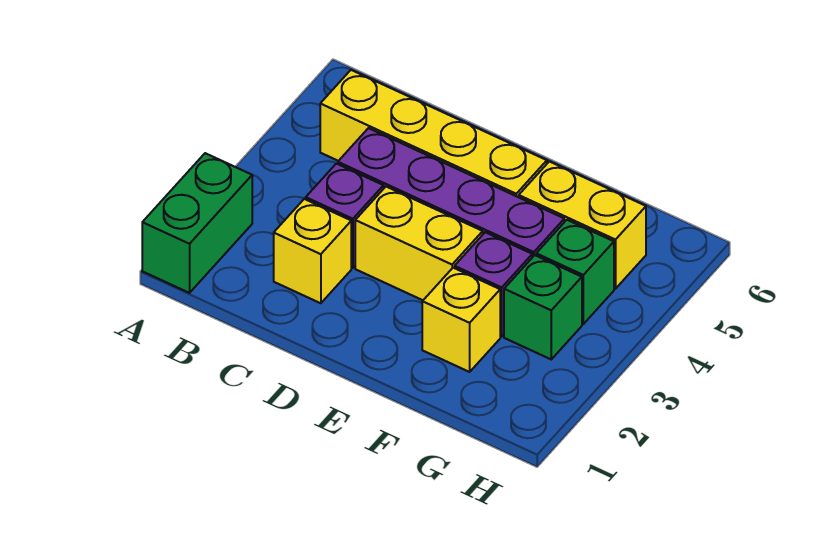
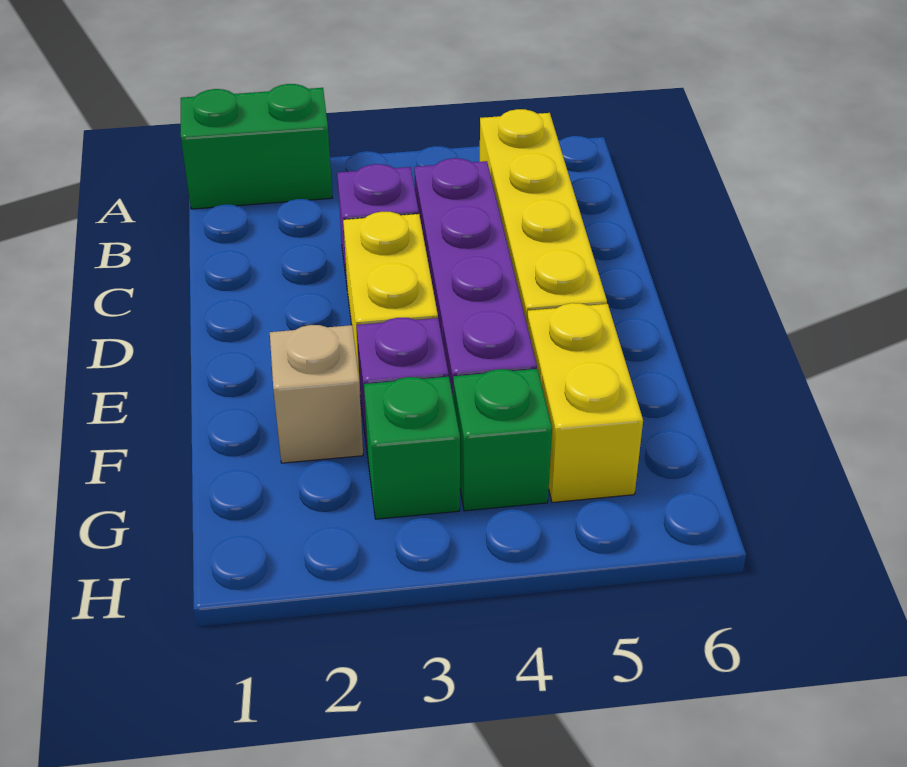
yellow 1x1 brick [274,199,351,303] -> none
yellow 1x1 brick [422,268,500,372] -> tan 1x1 brick [270,325,363,463]

